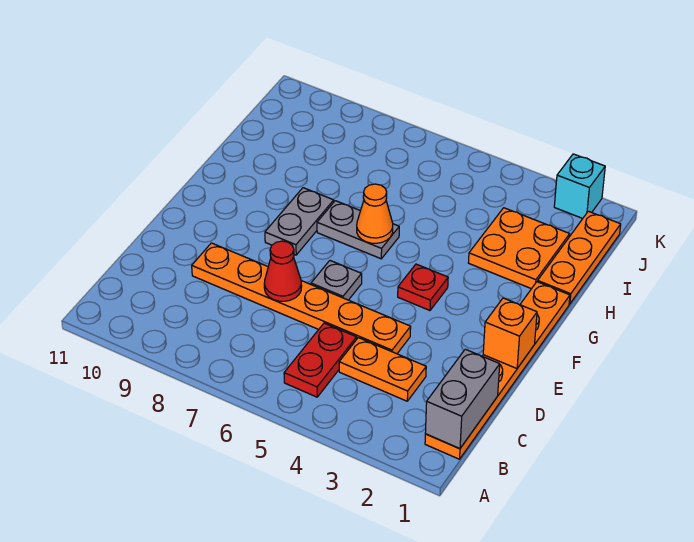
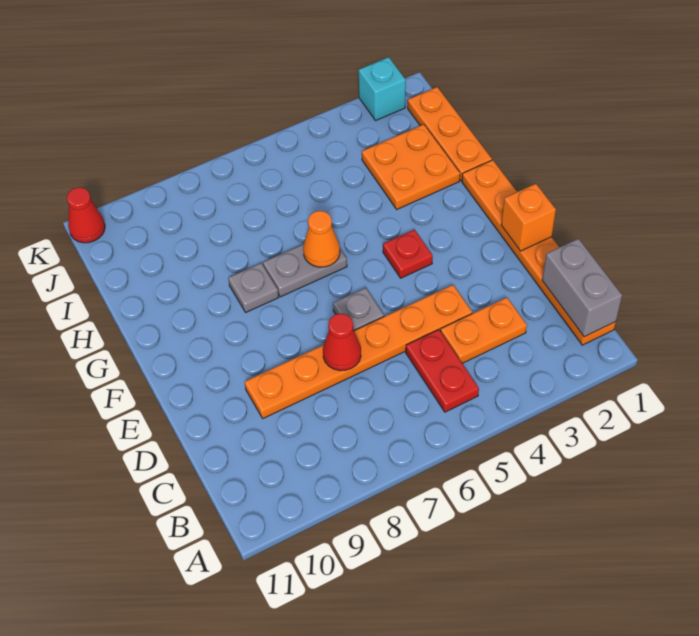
grey 1x2 plate [265,188,334,255] -> grey 1x1 plate [228,263,279,312]
none -> red 1x1 cone [67,187,105,243]

